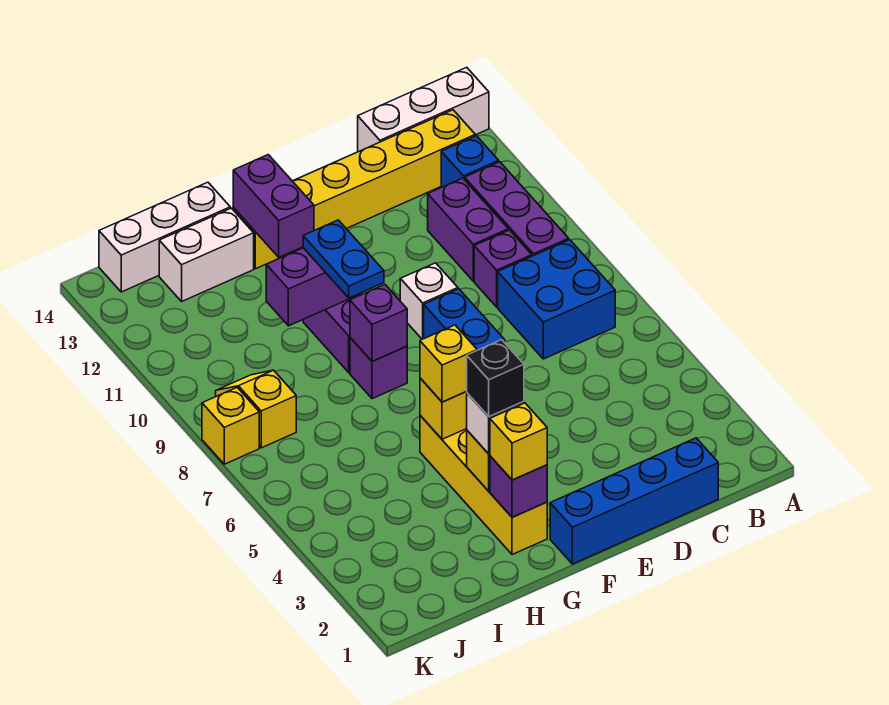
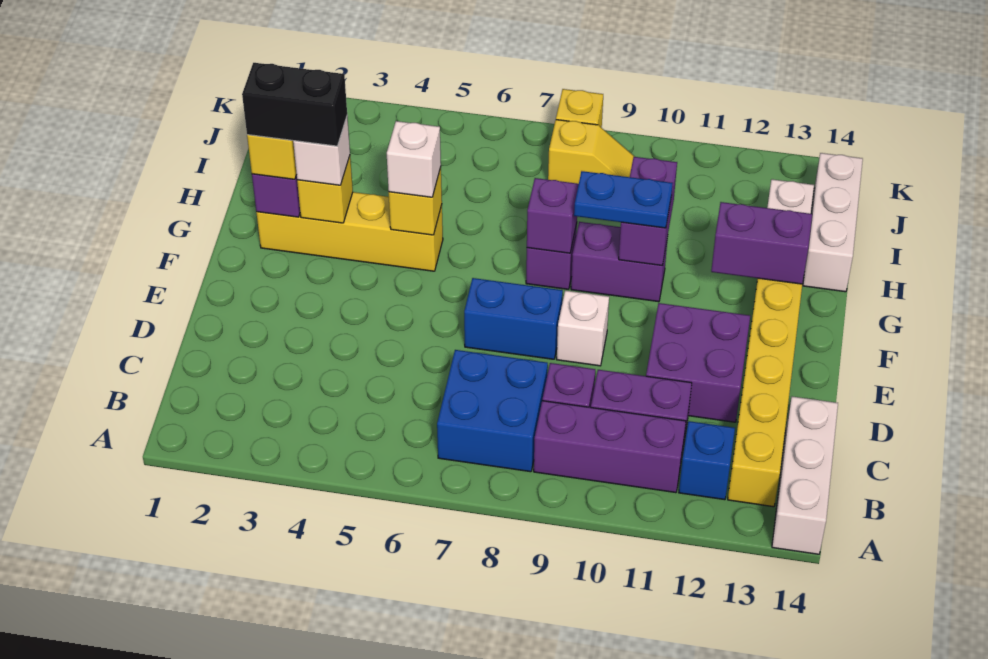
blue 1x4 brick [550,438,718,564] -> none
none -> purple 2x2 brick [646,303,750,422]
black 1x1 brick [467,340,524,417] -> black 1x2 brick [242,63,347,146]
yellow 1x1 brick [420,325,477,402] -> white 1x1 brick [387,121,441,197]

